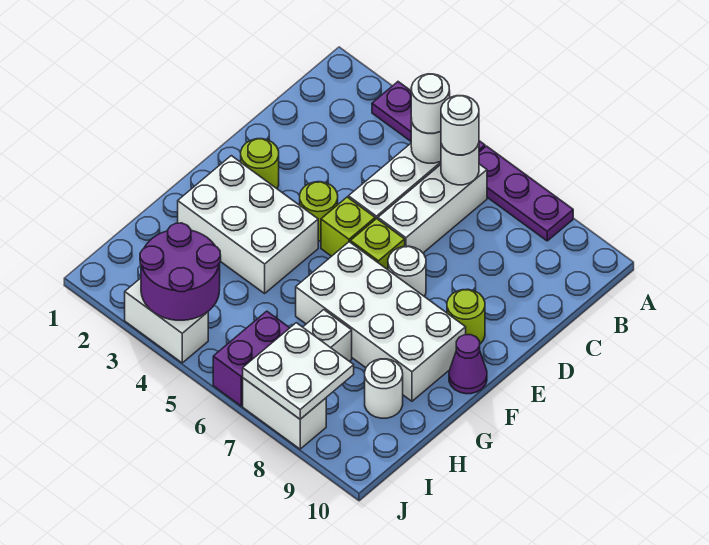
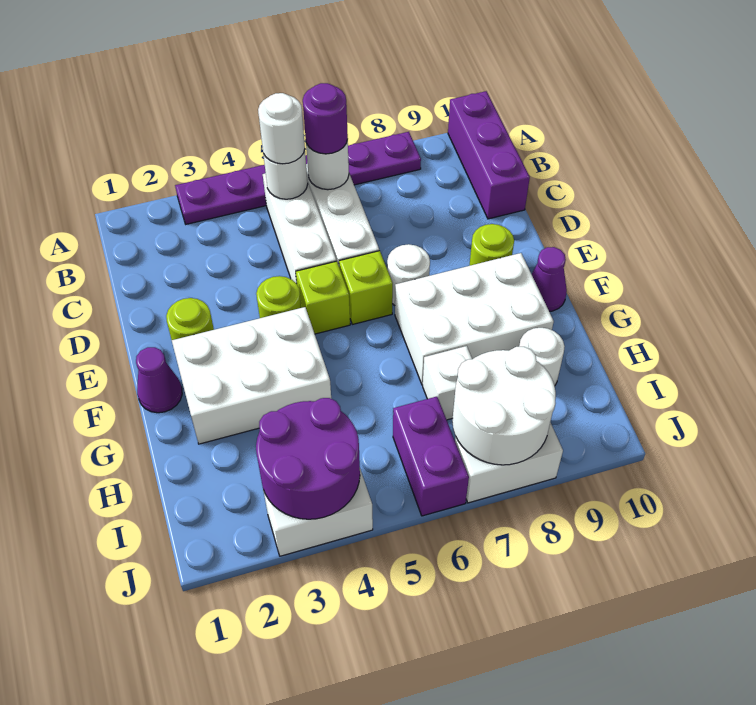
none -> purple 1x3 brick [448,91,530,219]
white 1x1 round brick [441,96,479,155] -> purple 1x1 round brick [303,83,348,154]
none -> purple 1x1 cone [136,347,182,413]
white 2x4 brick [296,242,466,401] -> white 2x3 brick [395,253,554,385]
white 2x2 plate [243,323,354,419] -> white 2x2 round brick [452,346,556,465]

